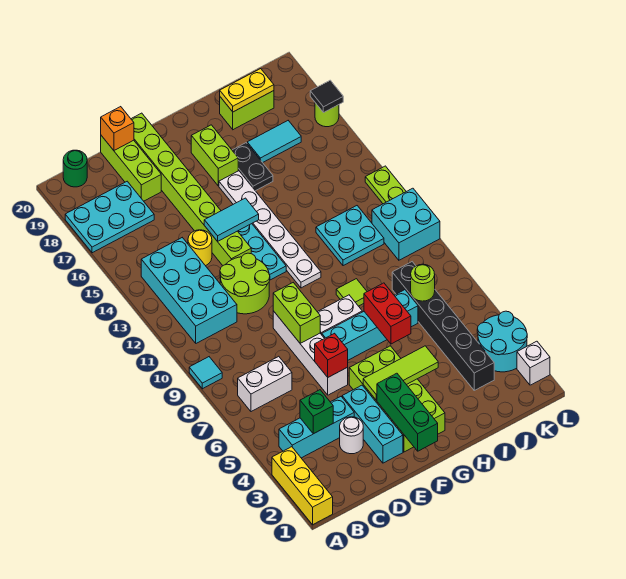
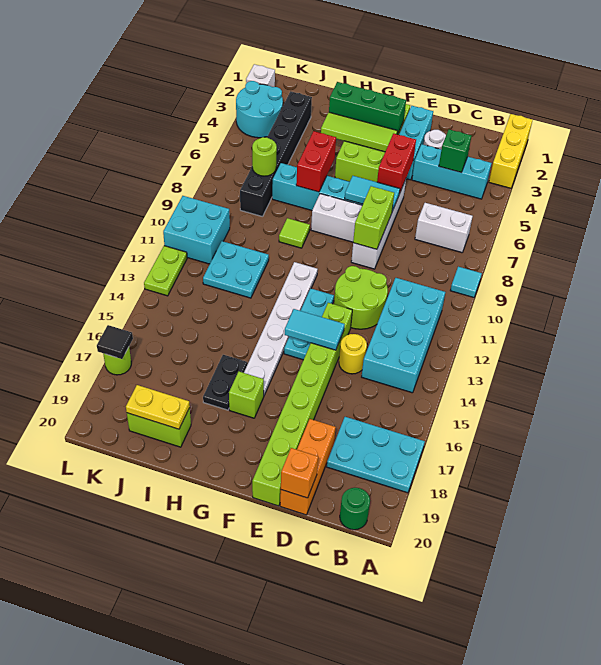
lime 1x3 brick [101,136,161,201] -> orange 1x3 brick [280,419,336,515]
red 1x1 brick [315,333,348,377] -> red 1x2 brick [377,134,416,194]
green 1x3 brick [377,373,438,451] -> green 1x3 brick turned to [329,82,406,135]
lime 1x2 brick [191,125,238,186] -> lime 1x1 brick [229,372,264,418]
cyan 1x2 tile [247,121,301,163] -> cyan 1x2 tile moved to [345,176,400,211]

